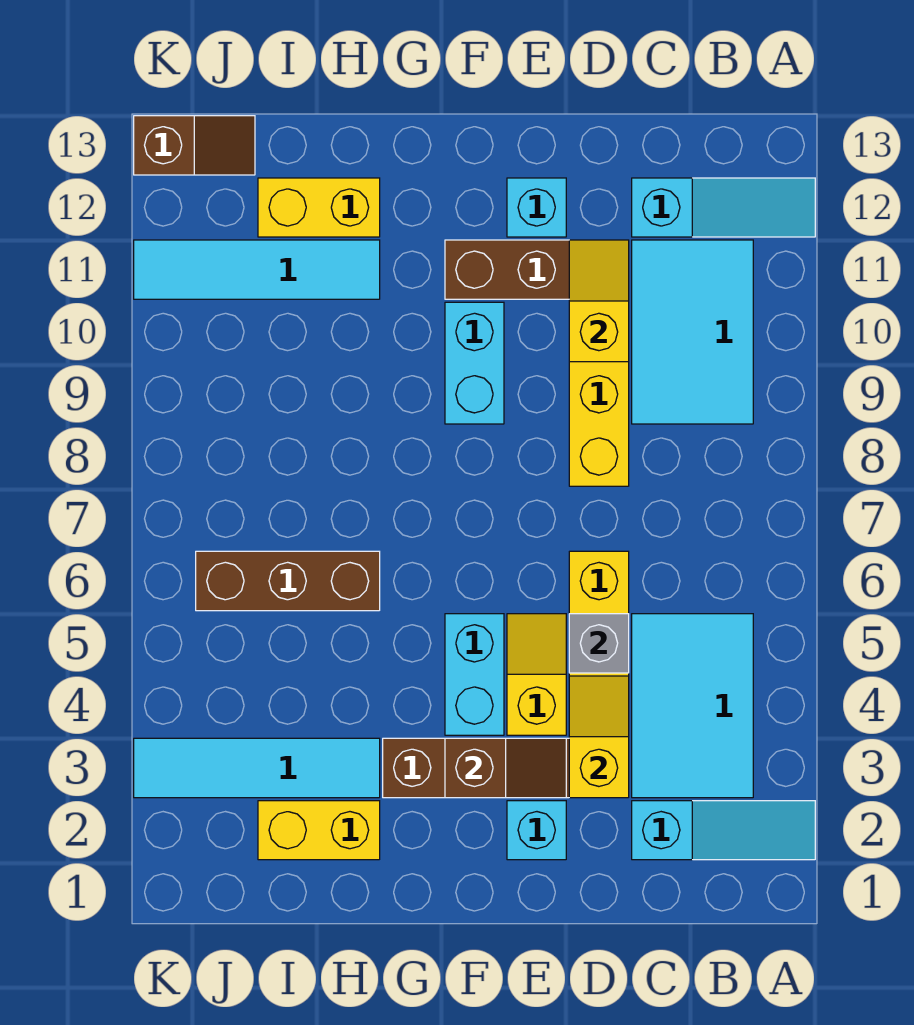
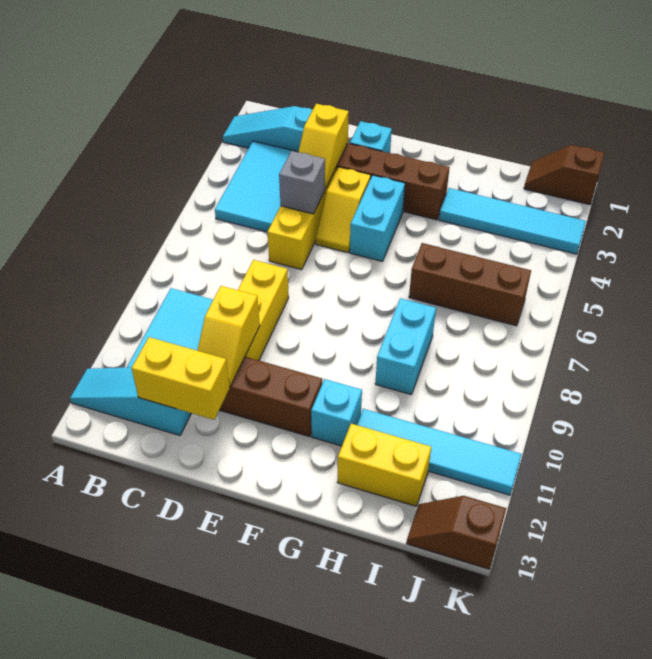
brown 1x2 slope [445,738,566,798] -> brown 1x2 slope moved to [524,145,604,205]
cyan 1x1 brick [507,178,566,237] -> cyan 1x1 brick moved to [311,379,362,446]
cyan 1x2 brick [445,302,504,424] -> cyan 1x2 brick moved to [375,298,436,395]
yellow 1x2 brick [258,801,380,860] -> yellow 1x2 brick moved to [132,337,230,420]

